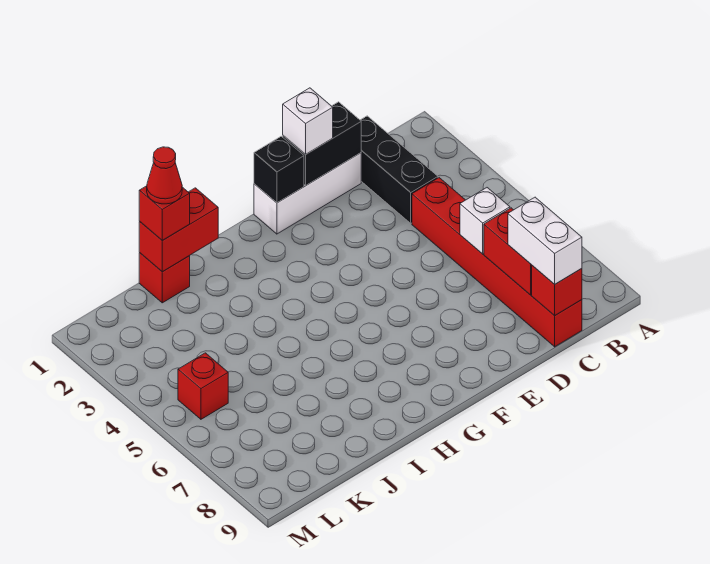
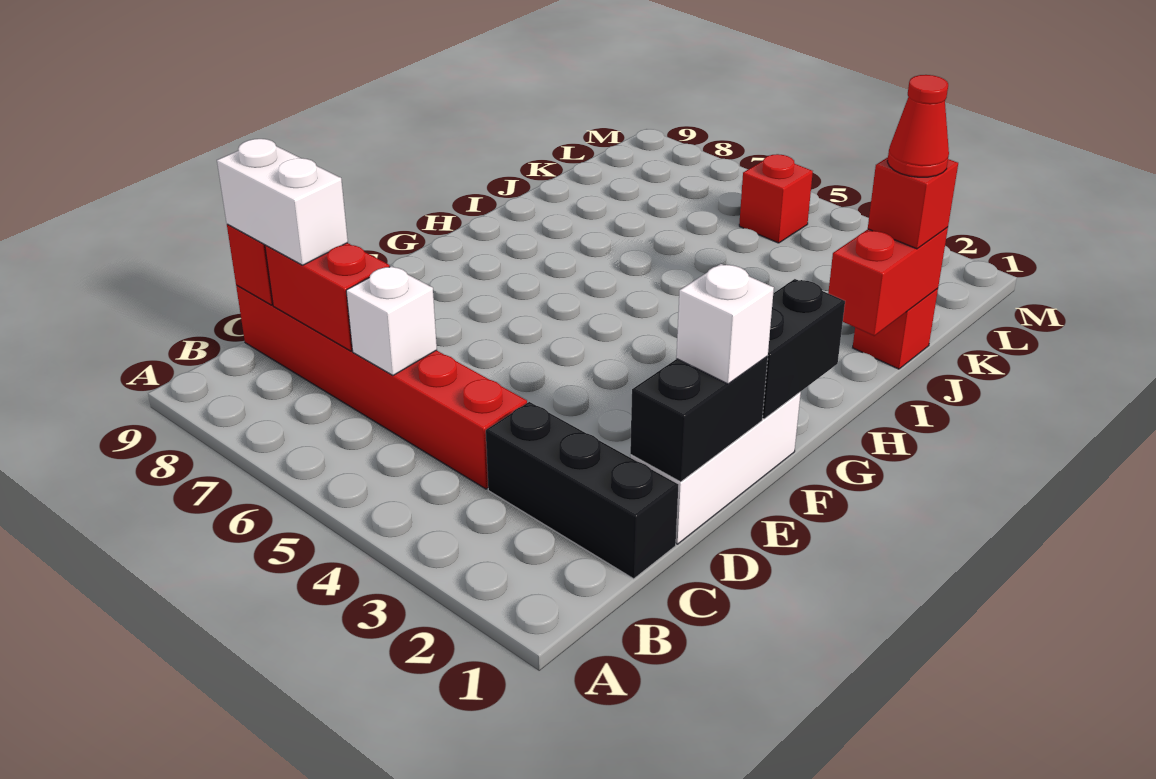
black 1x1 brick [254,136,304,203] -> black 1x2 brick [762,279,845,419]

